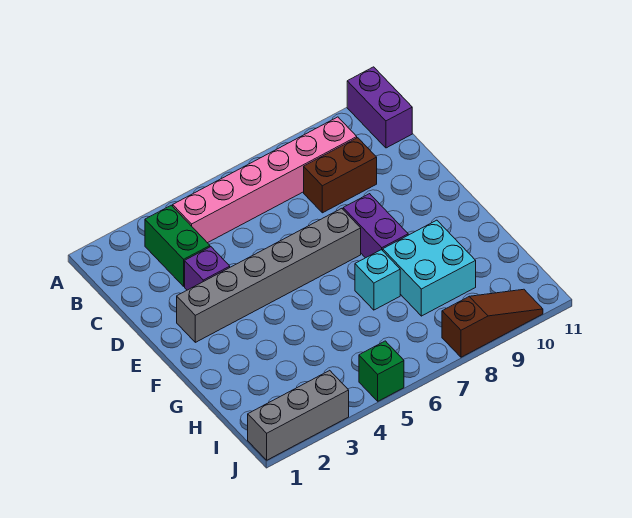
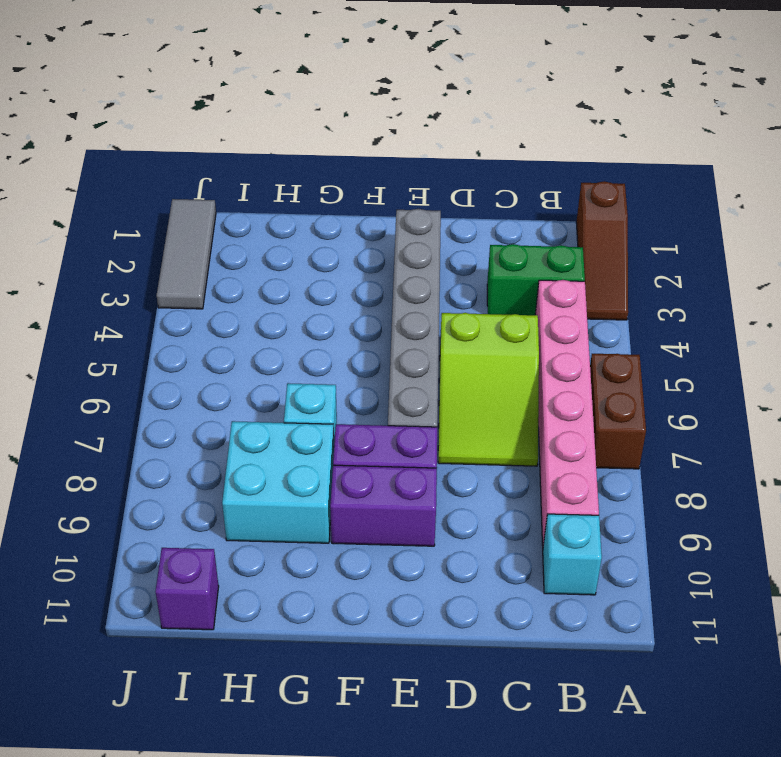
purple 1x2 brick [347,67,412,148] -> purple 1x2 brick moved to [330,465,437,546]
none -> cyan 1x1 brick [543,514,602,595]
none -> lime 2x3 slope [438,313,539,466]
brown 1x2 brick [304,138,377,213] -> brown 1x2 brick moved to [590,354,646,469]
purple 1x1 brick [185,247,230,290] -> purple 1x1 brick moved to [155,548,219,630]
grey 1x3 brick [248,370,349,460] -> grey 1x3 tile [157,199,216,309]
green 1x1 brick [359,341,404,401] -> none
brown 1x3 slope [442,289,543,357] -> brown 1x3 slope moved to [576,181,628,320]

